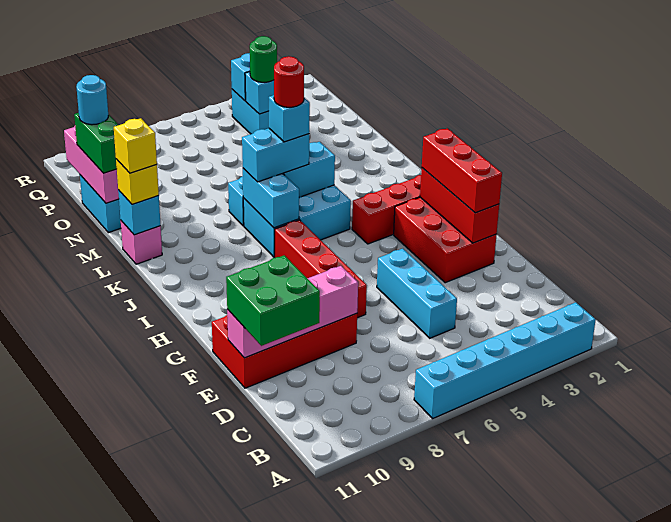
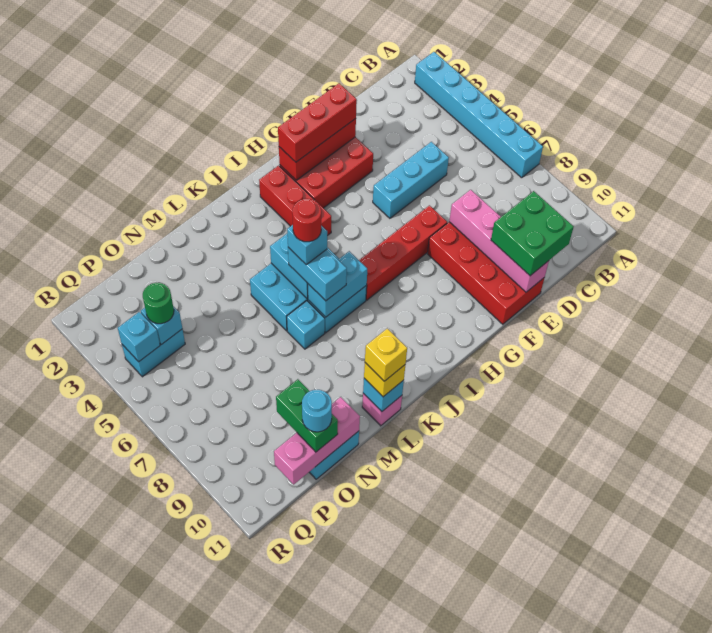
green 1x2 brick [74,113,118,173] -> green 1x2 brick turned to [276,379,338,452]

